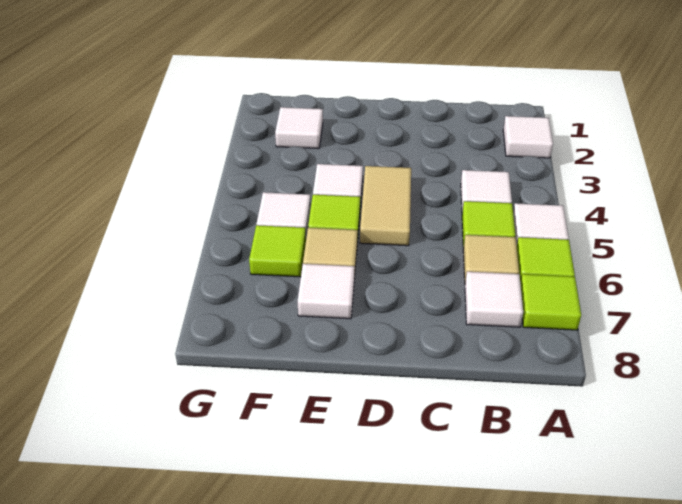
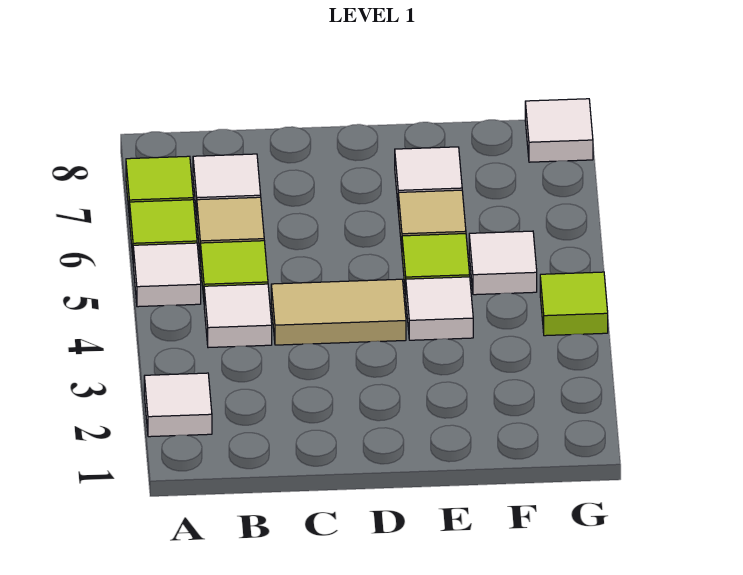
tan 1x2 tile [360,166,411,246] -> tan 1x2 tile turned to [271,279,406,345]
white 1x1 tile [275,107,323,149] -> white 1x1 tile moved to [525,99,593,162]
lime 1x1 tile [249,225,306,277] -> lime 1x1 tile moved to [540,272,608,336]

